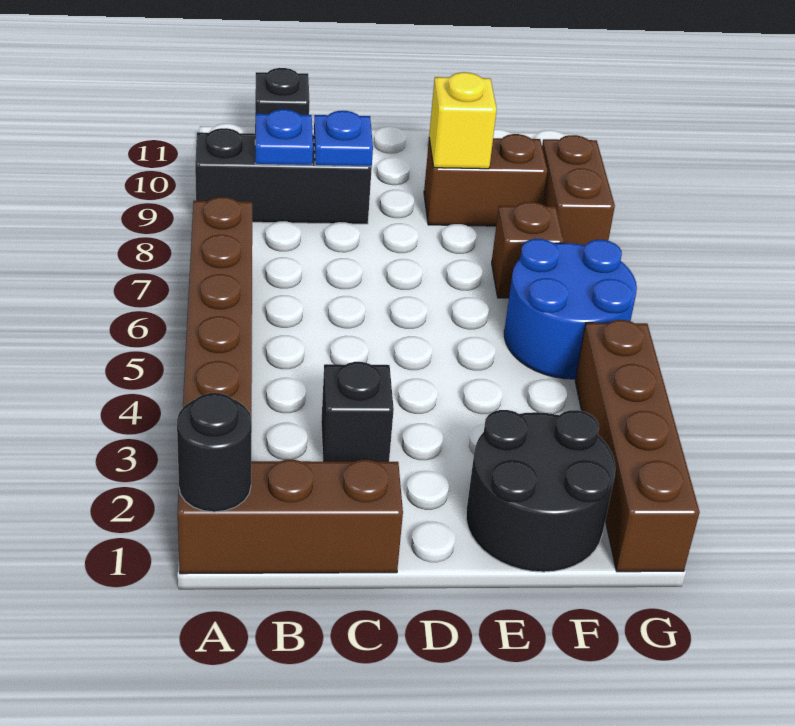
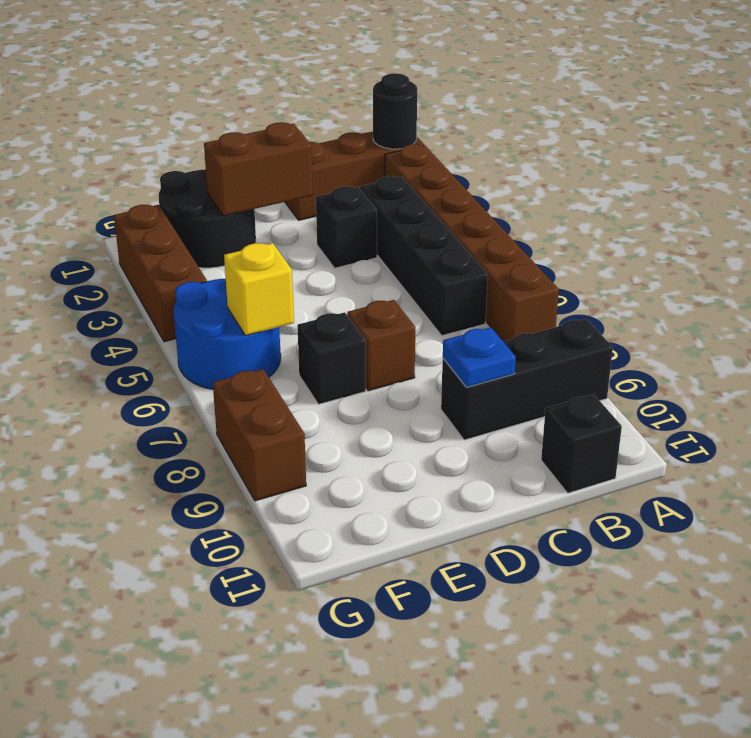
none -> black 1x4 brick [360,176,488,336]
blue 1x1 plate [255,109,313,165] -> none
none -> black 1x1 brick [297,312,366,404]
brown 1x2 brick [424,134,547,226] -> brown 1x2 brick moved to [204,122,313,216]
yellow 1x1 brick [429,72,497,169] -> yellow 1x1 brick moved to [224,243,294,336]
brown 1x1 brick [492,202,564,298] -> brown 1x1 brick moved to [347,300,415,391]
brown 1x4 brick [575,320,700,572] -> brown 1x3 brick [114,205,207,342]

